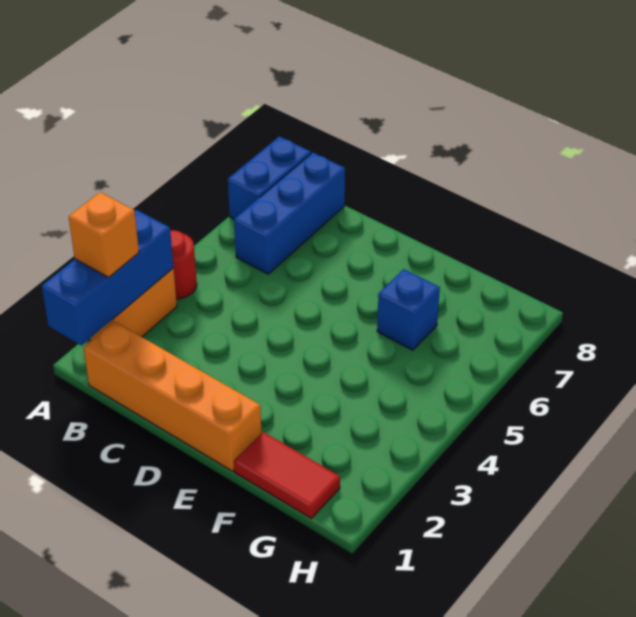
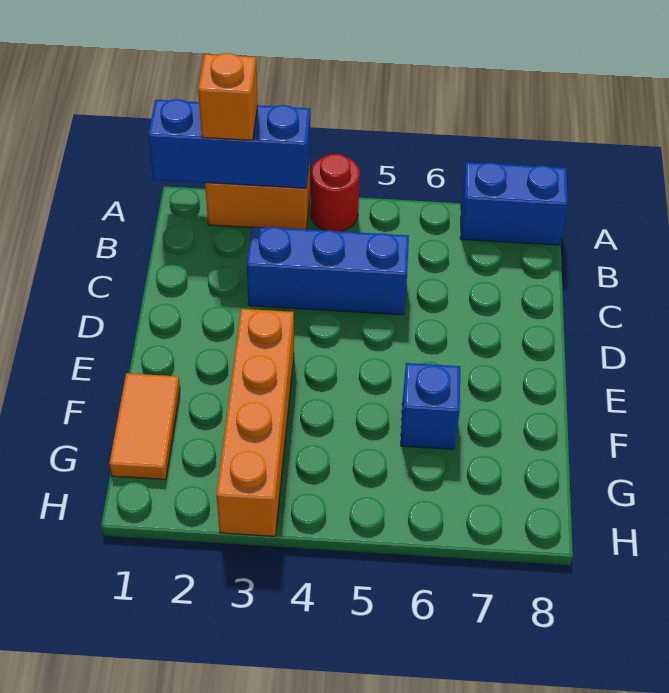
orange 1x4 brick [83,321,262,471] -> orange 1x4 brick moved to [216,309,294,536]
blue 1x3 brick [234,152,345,274] -> blue 1x3 brick moved to [247,226,409,315]
red 1x2 tile [234,432,340,518] -> orange 1x2 tile [109,373,180,480]

